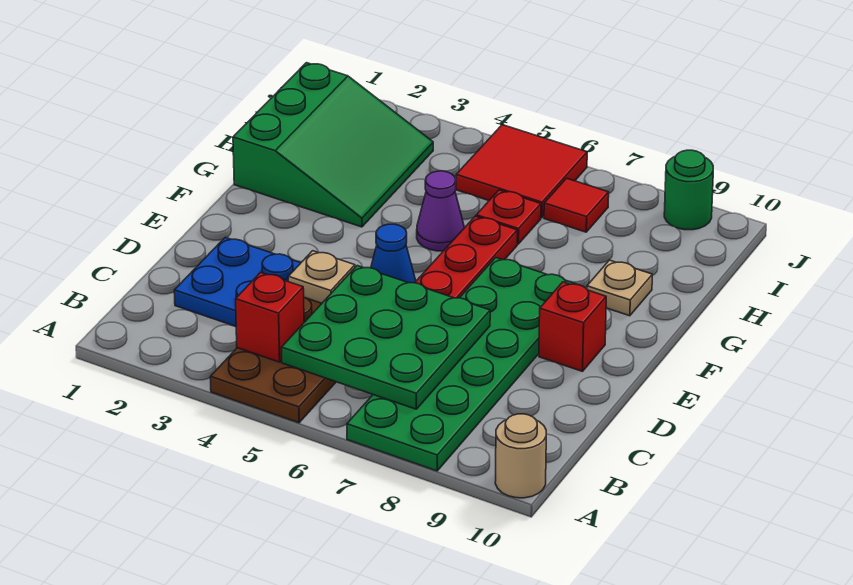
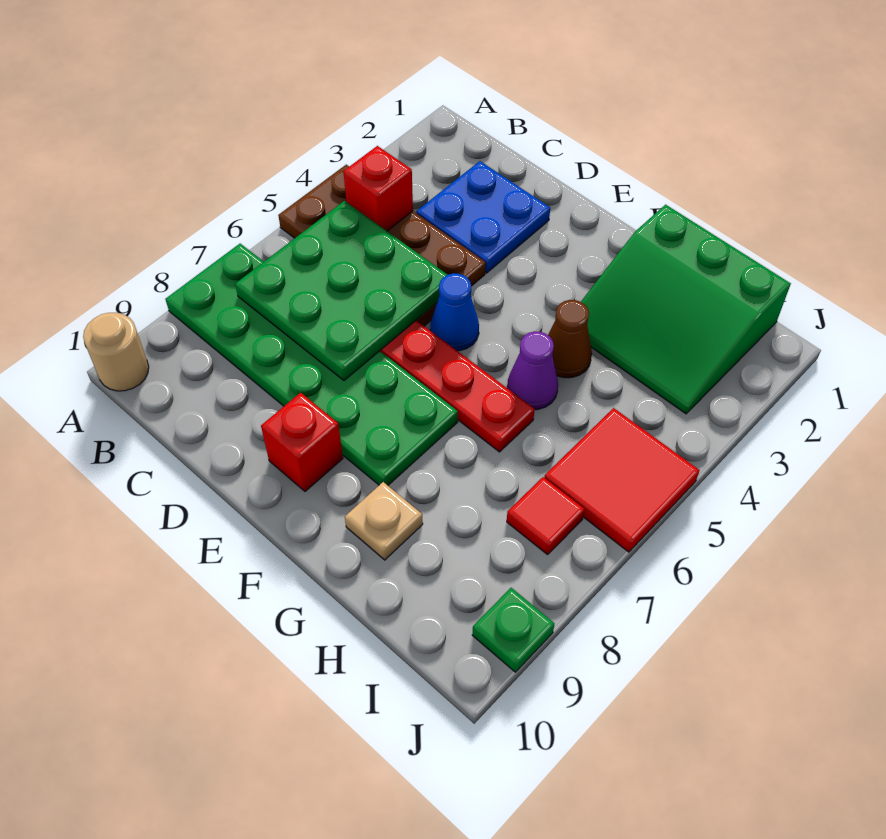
tan 1x1 plate [288,251,355,303] -> none
none -> brown 1x1 cone [548,300,592,378]
red 1x1 plate [476,190,541,244] -> none
green 1x1 round brick [664,150,713,230] -> green 1x1 plate [472,588,555,672]

